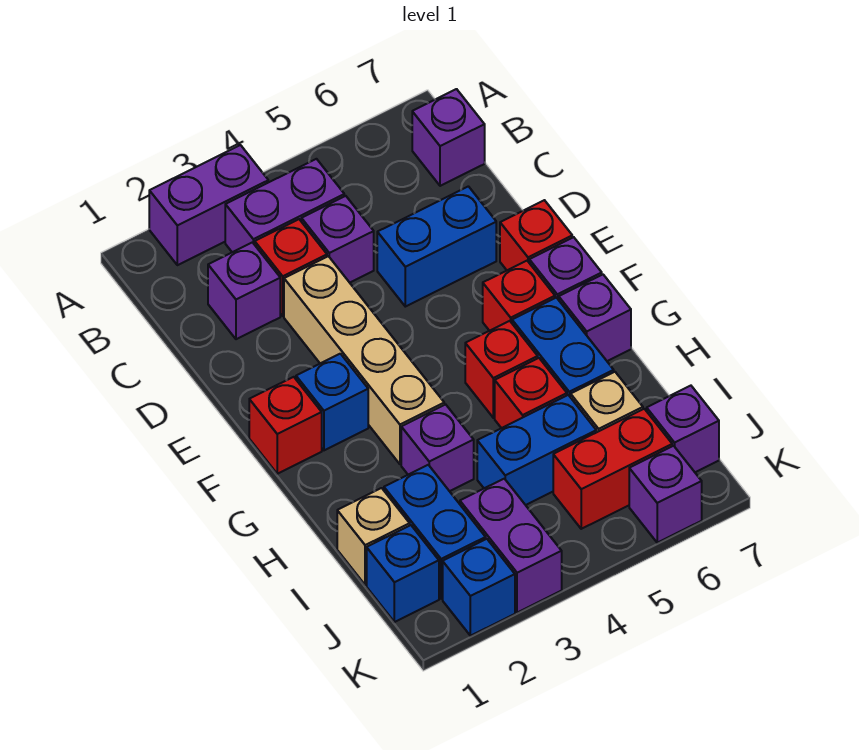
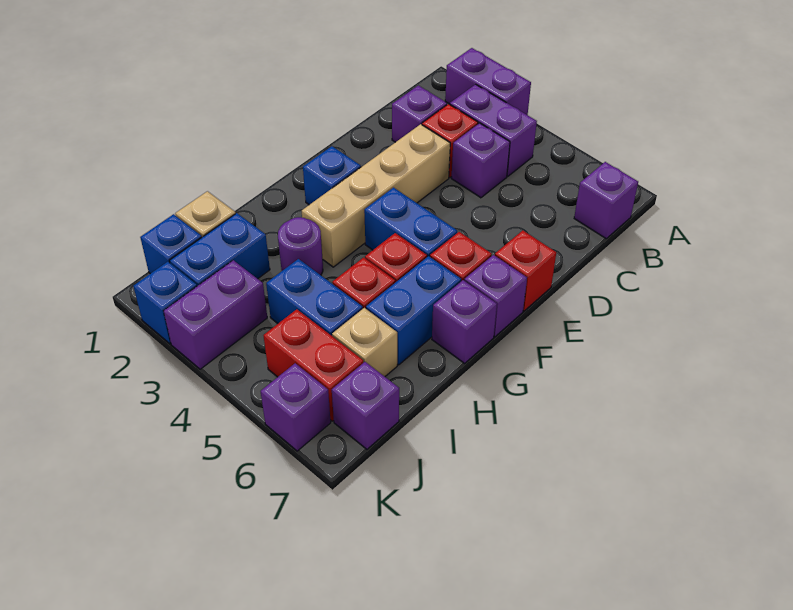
blue 1x2 brick [377,186,496,307] -> blue 1x2 brick moved to [364,188,457,257]
red 1x1 brick [249,377,322,474] -> none
purple 1x1 brick [401,404,474,491] -> purple 1x1 round brick [278,217,323,275]

